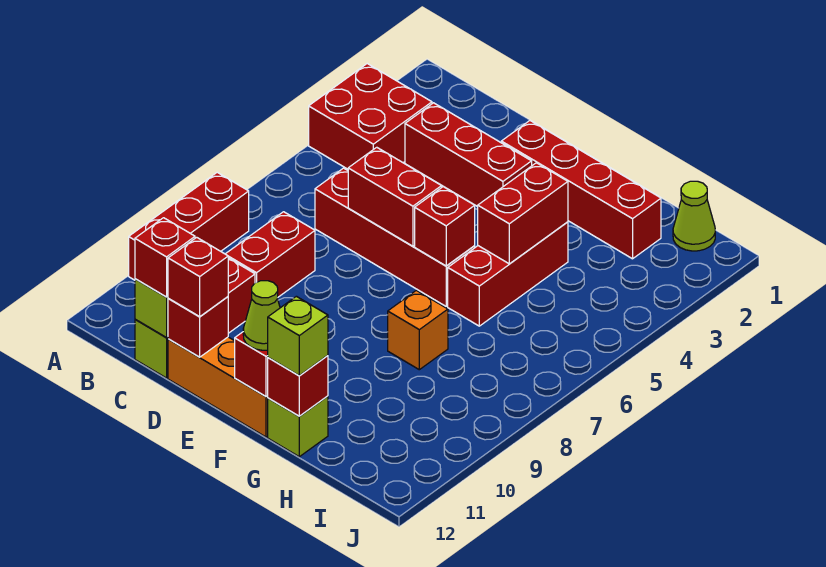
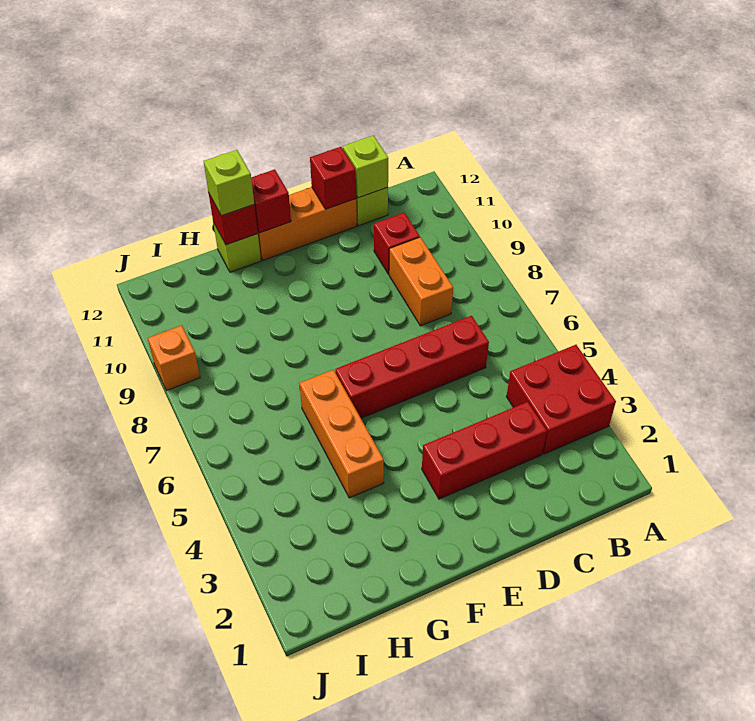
red 1x3 brick [129,172,249,280] -> none
red 1x2 brick [226,212,315,297] -> orange 1x2 brick [389,237,453,326]
red 1x1 brick [135,218,195,297] -> none
red 1x2 brick [348,147,442,246] -> none
red 1x1 brick [168,237,228,317] -> none
red 1x4 brick [501,121,661,259] -> none
red 1x1 brick [415,187,475,266] -> none
lime 1x1 cone [243,281,280,350] -> none
red 1x3 brick [448,222,568,326] -> orange 1x3 brick [299,370,384,498]
red 1x2 brick [478,163,568,264] -> none
orange 1x1 brick [388,290,448,370] -> orange 1x1 brick moved to [148,325,200,390]
lime 1x1 cone [673,181,715,251] -> none

